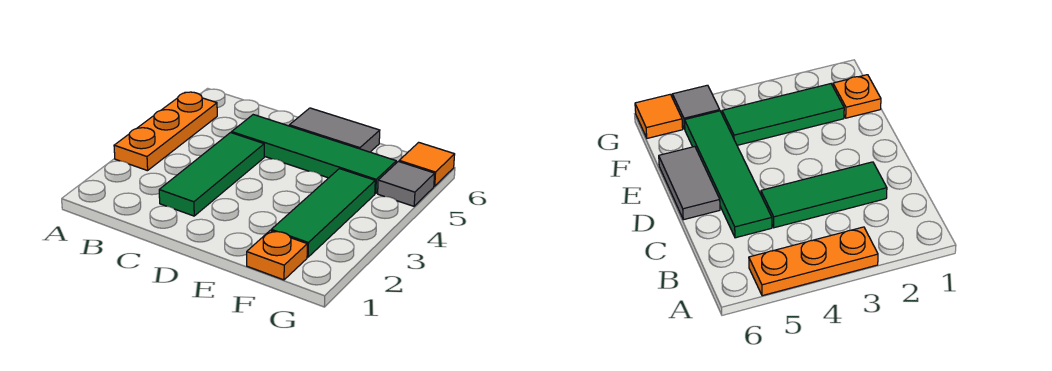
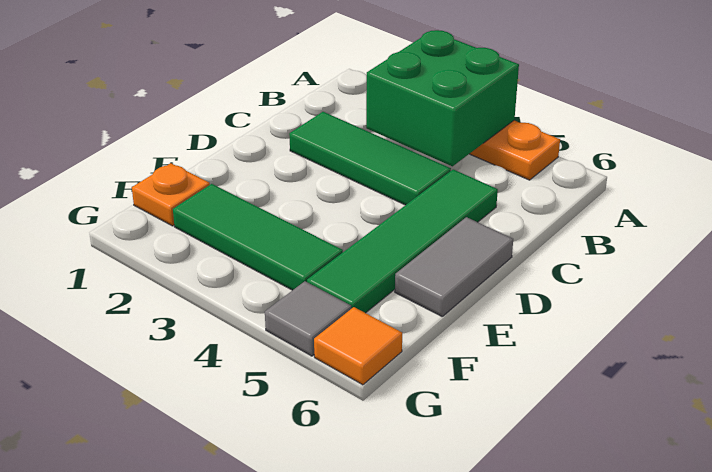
none -> green 2x2 brick [366,30,519,166]

